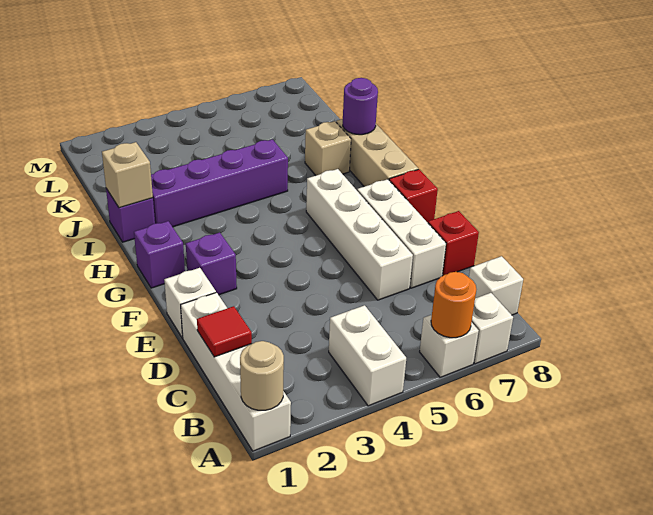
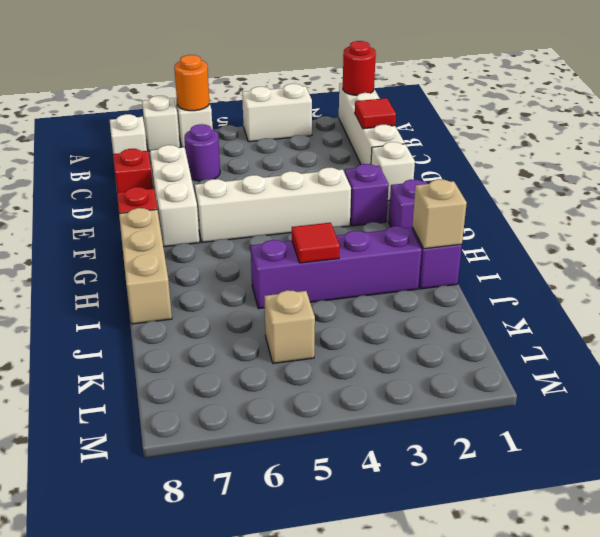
tan 1x1 round brick [240,341,284,410] -> red 1x1 round brick [343,41,376,95]
white 1x2 brick [329,305,406,406] -> white 1x2 brick turned to [242,84,312,142]
white 1x4 brick [306,169,413,300] -> white 1x4 brick turned to [195,168,351,242]
none -> red 1x1 tile [292,223,340,263]
tan 1x1 brick [305,121,351,175] -> tan 1x1 brick moved to [264,290,315,364]
purple 1x1 round brick [343,78,378,135] -> purple 1x1 round brick moved to [184,124,220,181]

